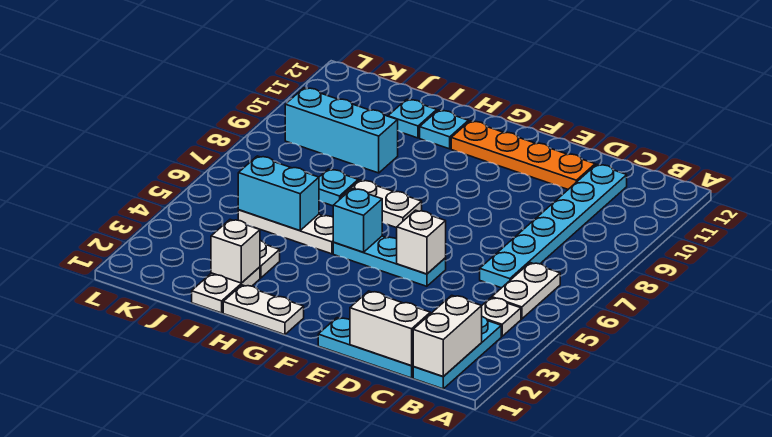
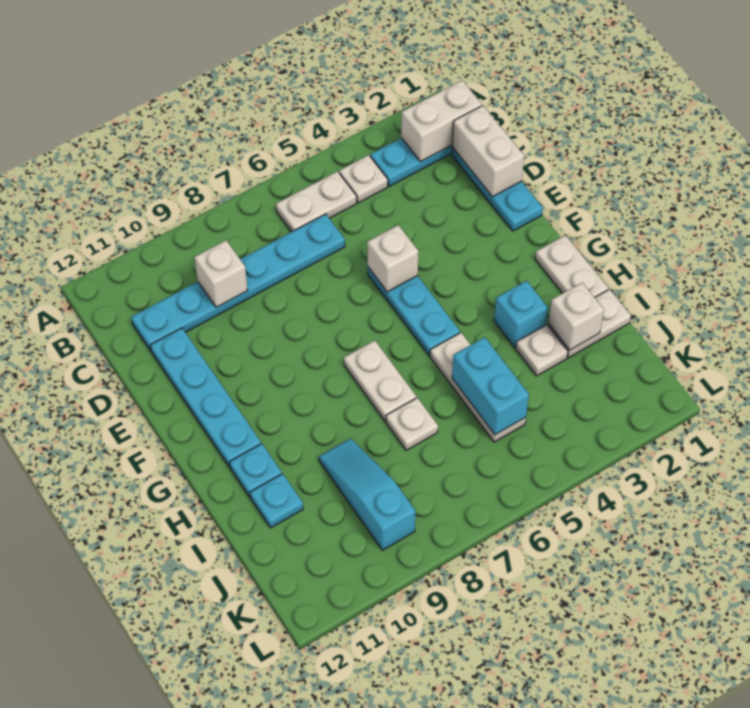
none -> white 1x1 brick [195,241,248,307]
orange 1x4 plate [451,121,595,189] -> cyan 1x4 plate [150,328,261,467]
cyan 1x1 brick [333,189,382,252] -> cyan 1x1 brick moved to [494,281,548,347]
cyan 1x1 plate [319,169,358,206] -> white 1x1 plate [386,398,438,450]
cyan 1x3 brick [285,88,398,173] -> cyan 1x3 slope [319,438,416,550]

